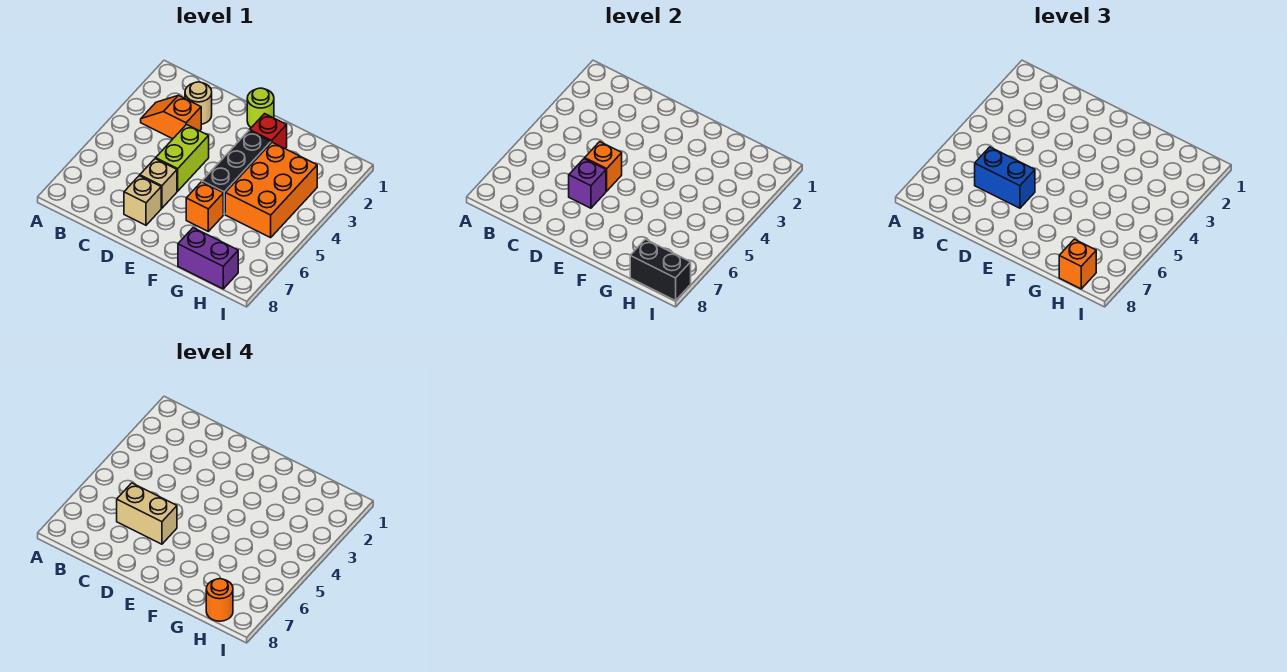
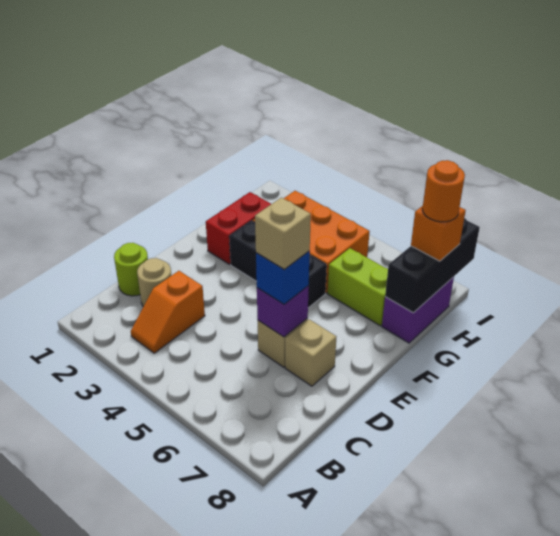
blue 1x2 brick [975,147,1035,208] -> blue 1x1 brick [256,251,310,304]
tan 1x2 brick [117,483,177,544] -> tan 1x1 brick [255,198,311,270]
lime 1x2 brick [156,125,209,191] -> lime 1x2 brick moved to [328,248,388,326]
orange 1x1 brick [585,142,622,191] -> none
lime 1x1 round brick [247,88,274,128] -> lime 1x1 round brick moved to [114,243,148,296]
red 1x1 brick [250,114,287,148] -> red 1x2 brick [206,192,271,264]
orange 1x1 brick [186,182,223,231] -> none
black 1x2 brick [630,239,691,301] -> black 1x3 brick [385,218,480,313]

